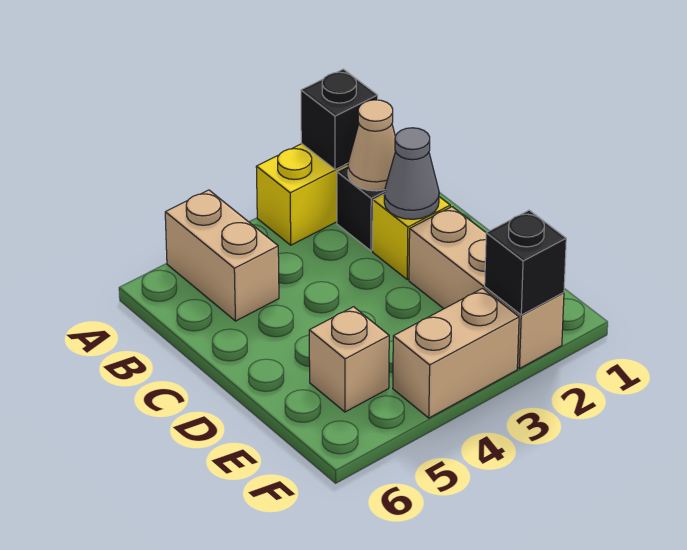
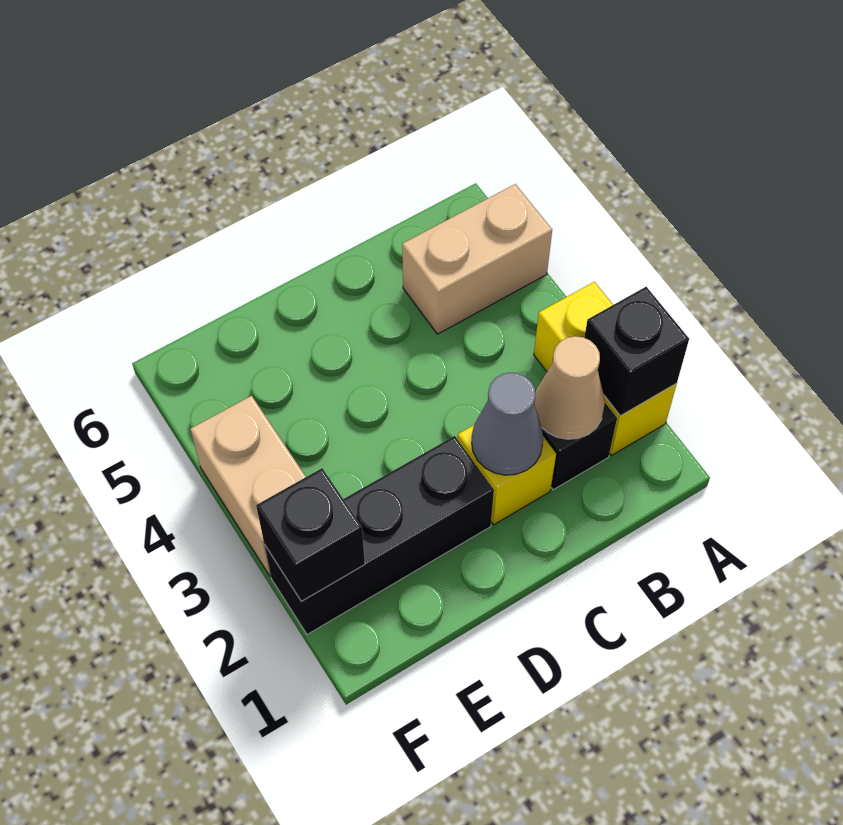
tan 1x3 brick [409,207,564,369] -> black 1x3 brick [265,436,494,634]
tan 1x1 brick [309,307,389,412] -> none

